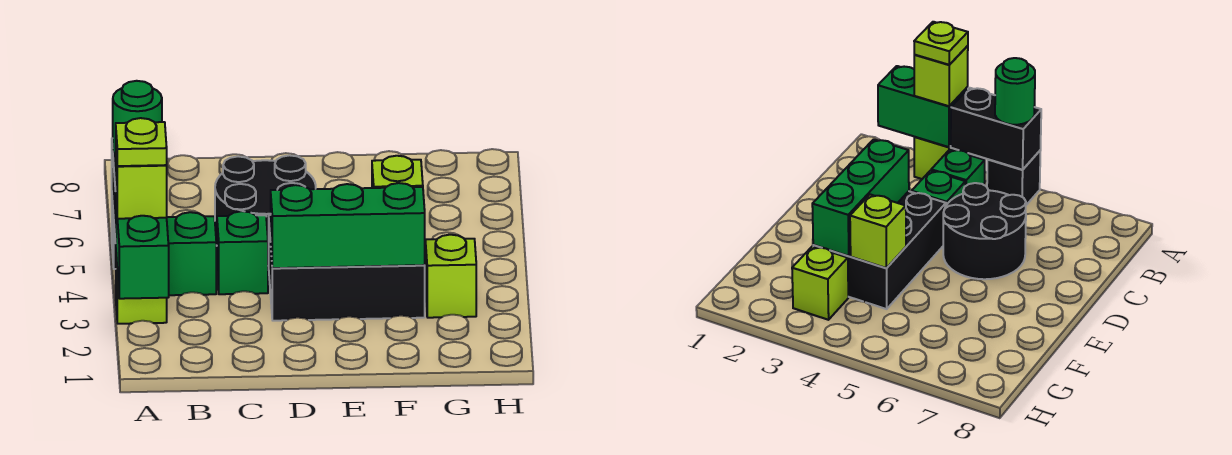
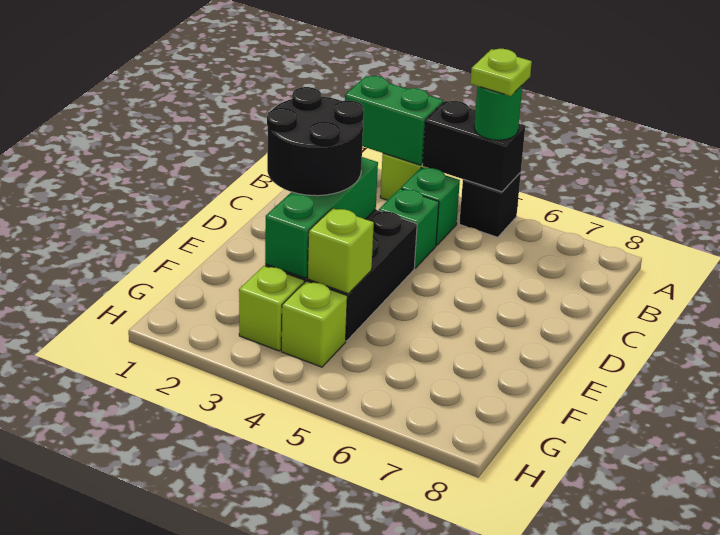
lime 1x1 brick [116,153,167,219] -> lime 1x1 brick moved to [281,281,347,367]
lime 1x1 plate [116,118,167,166] -> lime 1x1 plate moved to [470,49,532,96]
black 2x2 round brick [215,155,316,266] -> black 2x2 round brick moved to [267,87,364,196]

